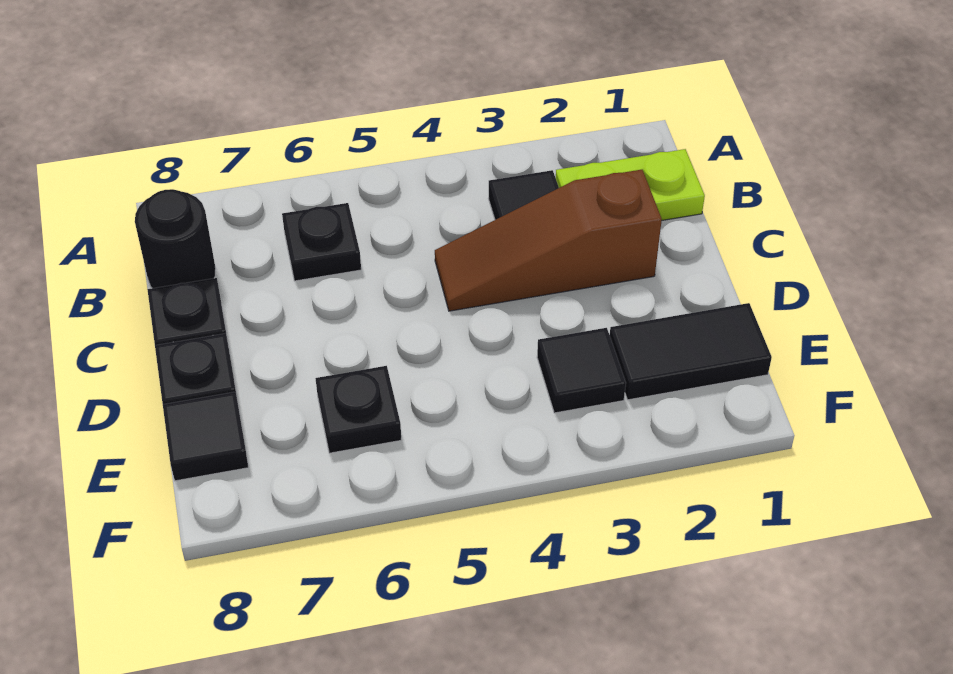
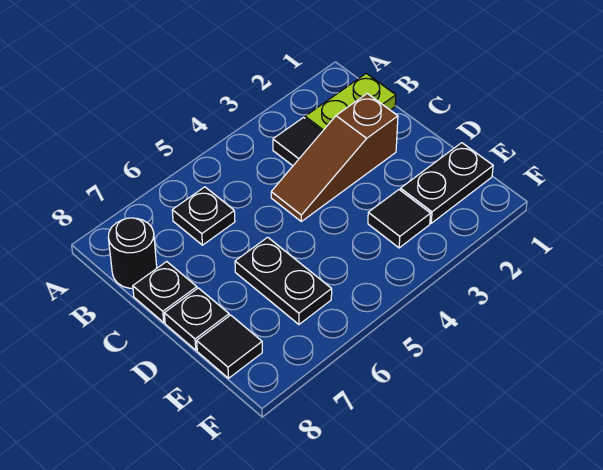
black 1x2 tile [610,303,772,400] -> black 1x2 plate [400,143,493,223]
black 1x1 plate [315,366,401,453] -> black 1x2 plate [235,237,332,324]

